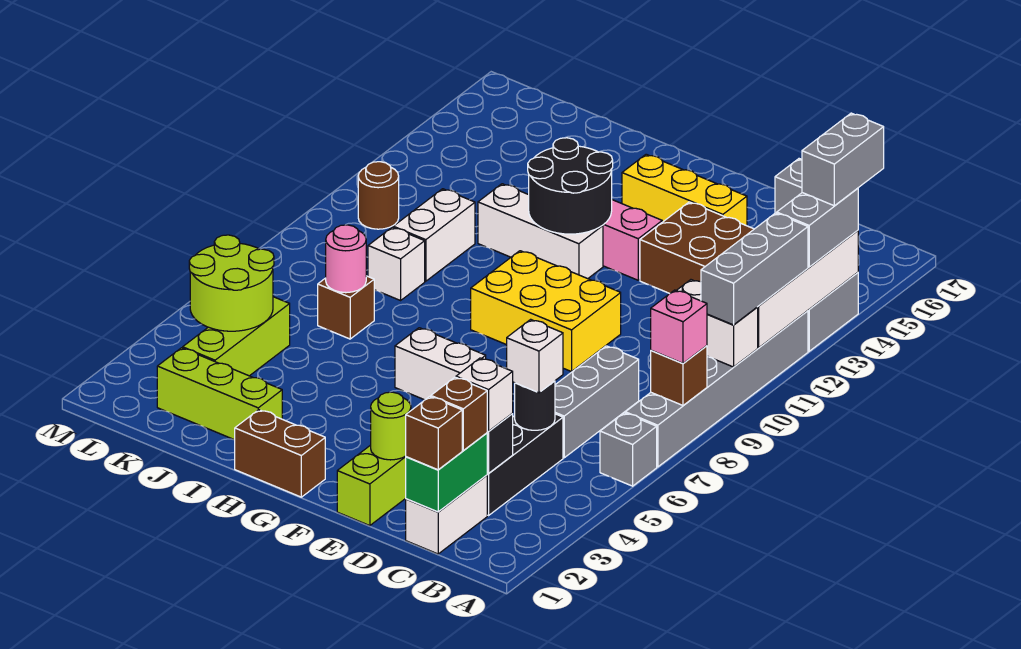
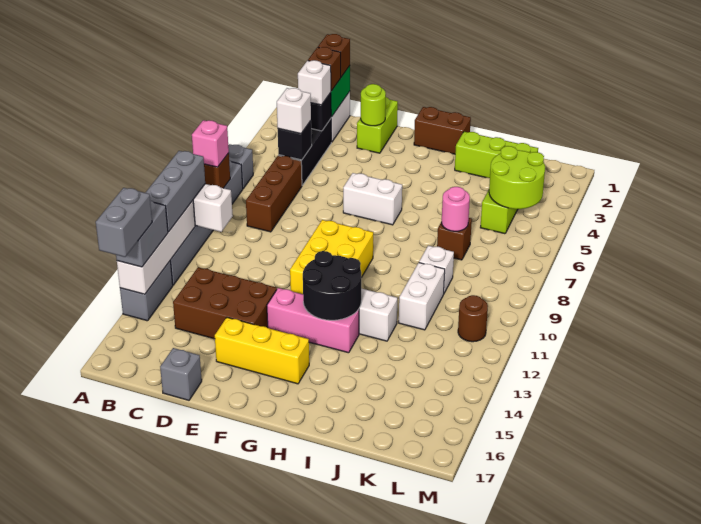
black 1x1 round brick [515,381,555,430] -> black 1x1 brick [278,121,312,160]
grey 1x3 brick [555,346,639,458] -> brown 1x3 brick [246,156,302,232]
yellow 2x3 brick [471,251,621,372] -> yellow 2x3 brick turned to [290,220,373,294]

